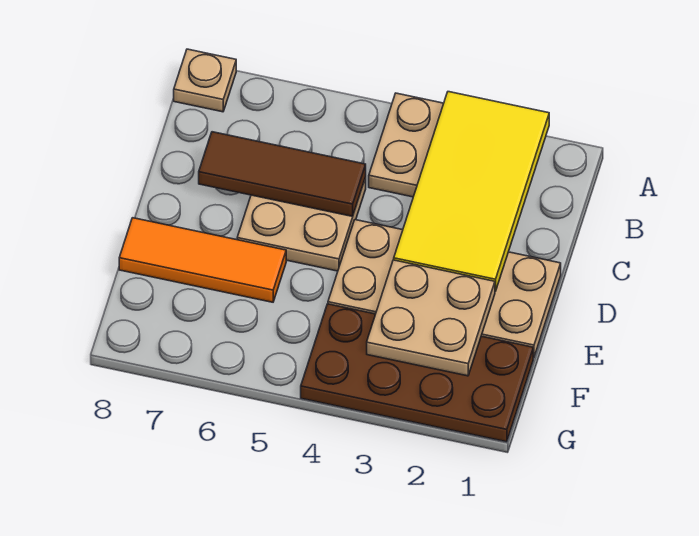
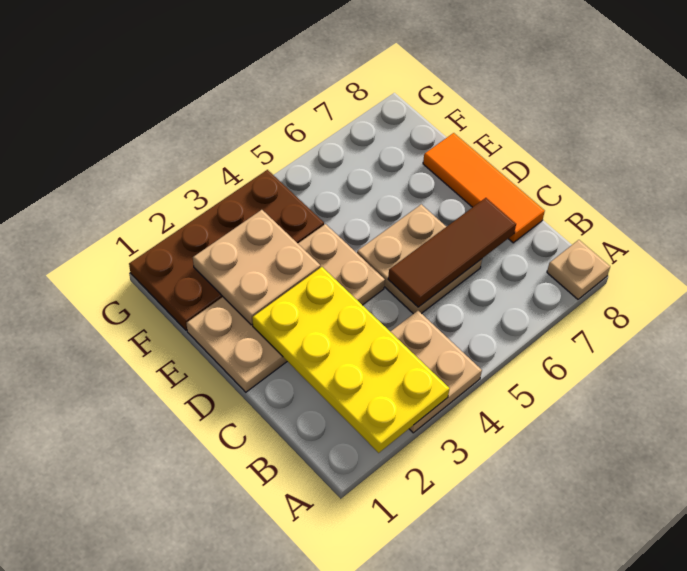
yellow 2x4 tile [394,92,549,291] -> yellow 2x4 plate [252,267,450,453]
orange 1x3 tile [119,218,286,302] -> orange 1x3 tile turned to [423,133,545,243]

